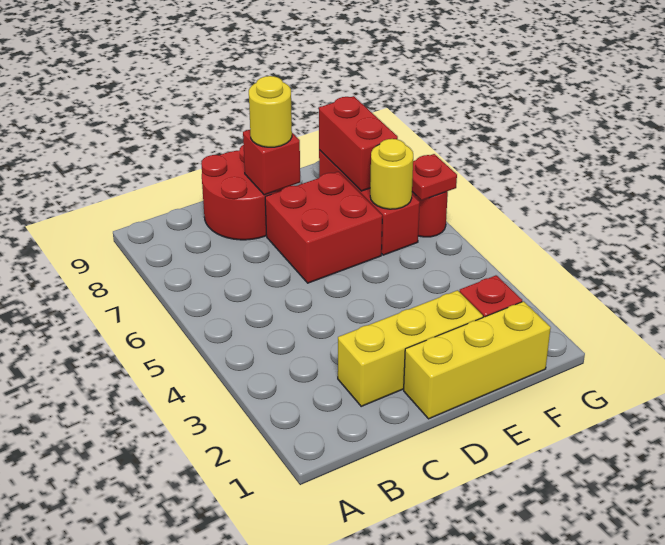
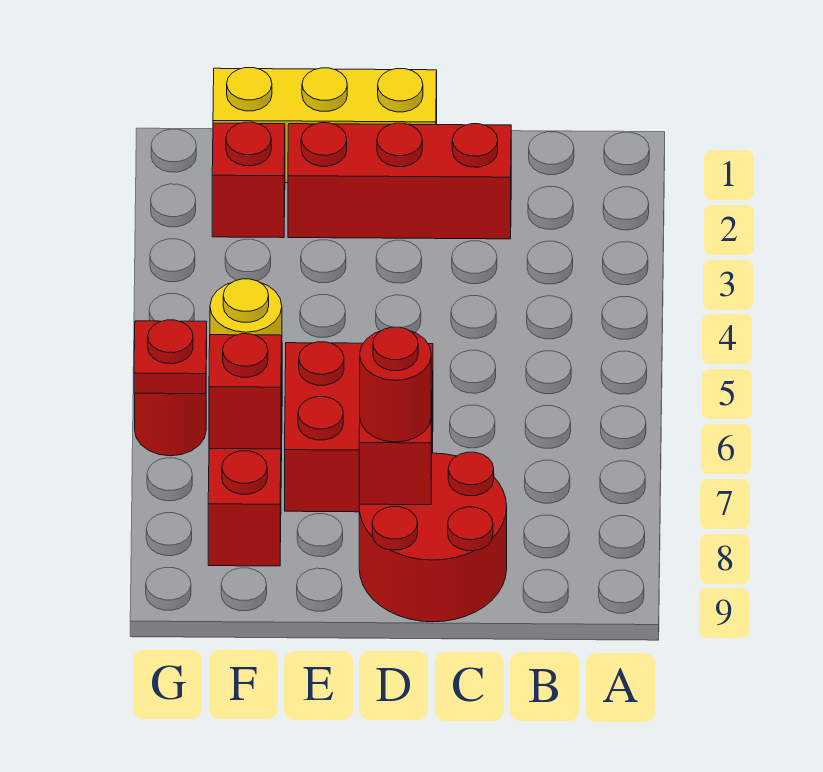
yellow 1x3 brick [338,290,483,406] -> red 1x3 brick [288,123,511,239]
yellow 1x1 round brick [249,76,292,147] -> red 1x1 round brick [360,327,431,442]
red 1x2 brick [319,96,398,191] -> red 1x1 brick [209,334,282,449]

